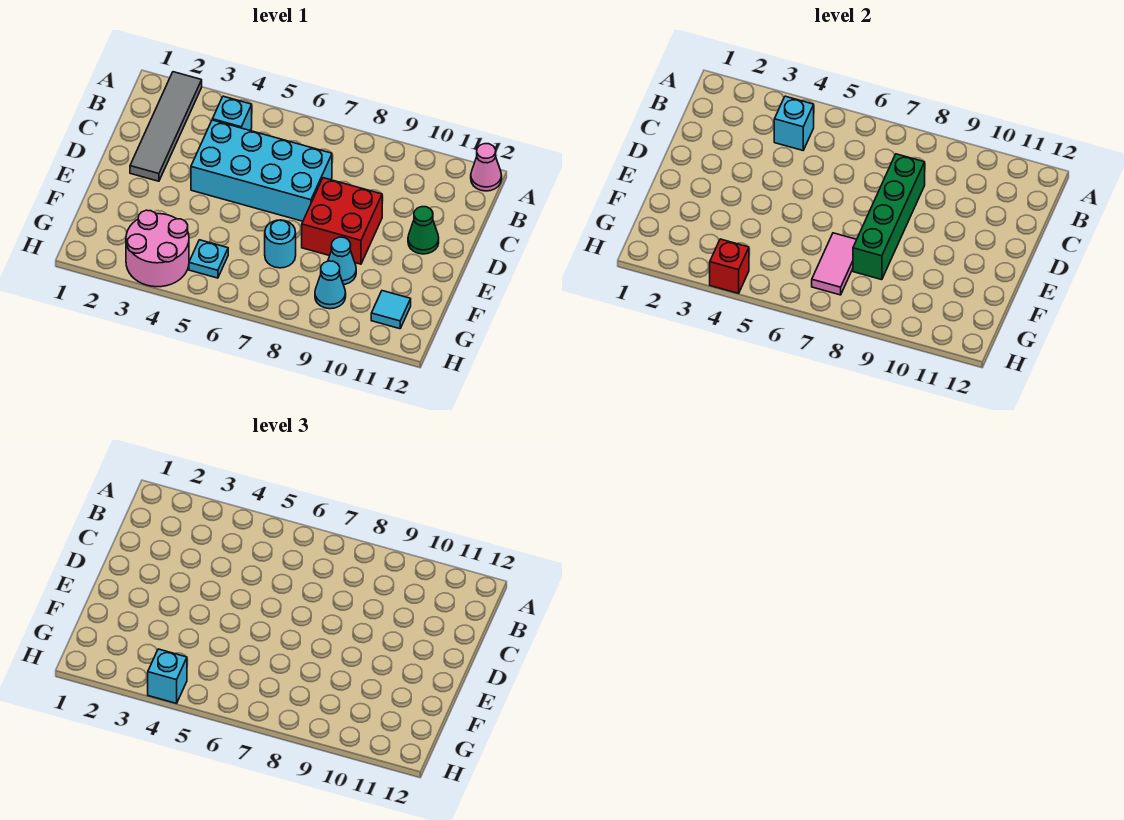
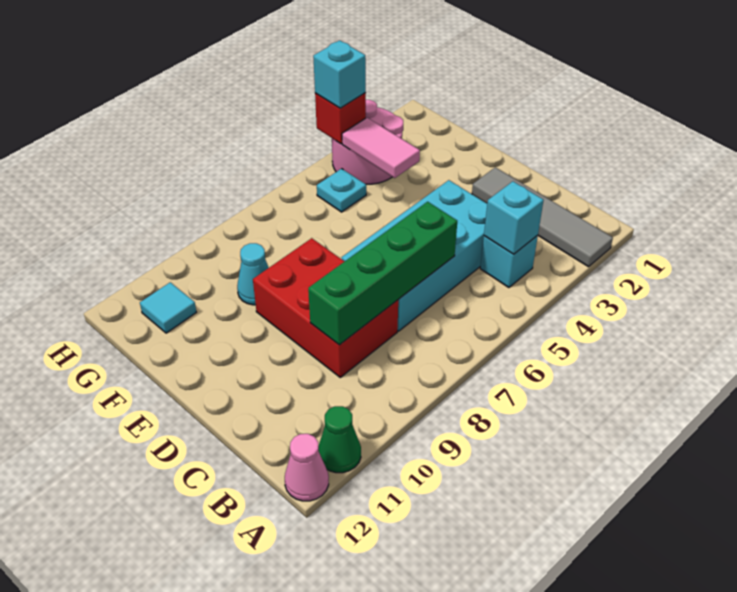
green 1x4 brick [853,154,925,280] -> green 1x4 brick turned to [308,202,457,345]
red 2x2 brick [302,178,382,264] -> red 2x3 brick [253,238,398,377]
green 1x1 cone [408,207,439,254] -> green 1x1 cone moved to [318,406,361,473]
cyan 1x1 round brick [265,220,296,268] -> none
pink 1x2 tile [812,233,857,295] -> pink 1x2 tile moved to [342,118,420,178]
cyan 1x1 cone [315,261,346,309] -> none

